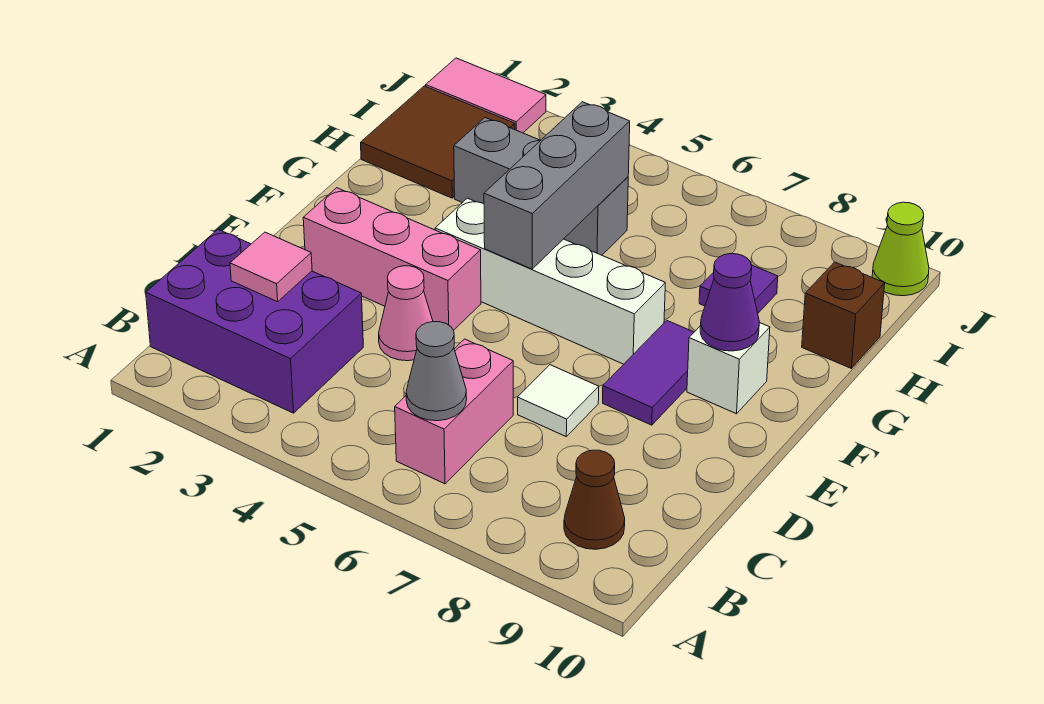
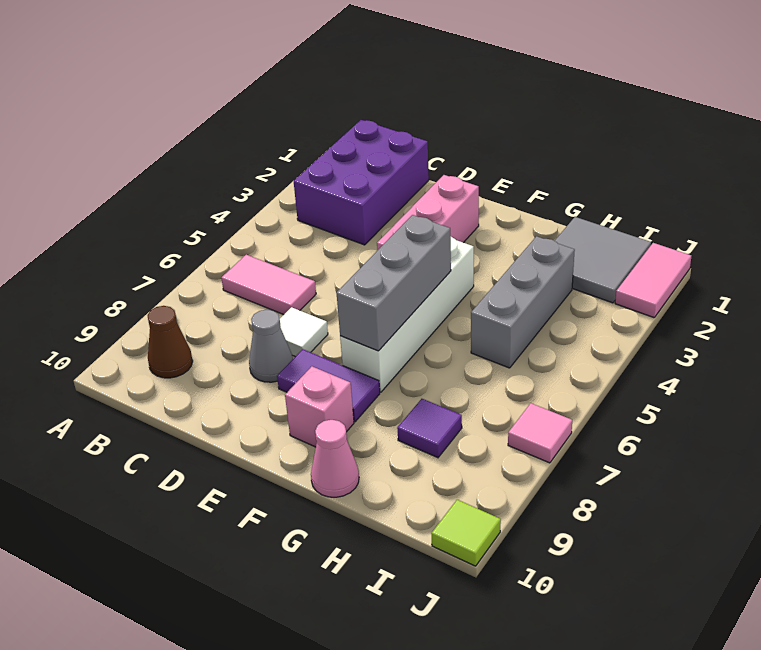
pink 1x2 brick [395,339,513,484] -> pink 1x2 tile [221,255,316,315]
grey 1x1 cone [406,322,467,421] -> grey 1x1 cone moved to [249,310,293,382]
pink 1x1 tile [230,232,312,302] -> pink 1x1 tile moved to [508,403,572,463]
pink 1x1 cone [379,266,433,361] -> pink 1x1 cone moved to [311,420,359,497]
grey 1x3 brick [484,102,630,269] -> grey 1x3 brick turned to [337,215,451,351]
white 1x1 brick [687,323,770,414] -> pink 1x1 brick [285,366,354,447]
purple 1x1 cone [700,254,759,351] -> none
brown 2x2 tile [361,86,515,198] -> grey 2x2 tile [555,217,651,303]
brown 1x1 brick [802,262,885,368] -> none
lime 1x1 cone [872,202,929,296] -> lime 1x1 tile [431,500,501,566]

